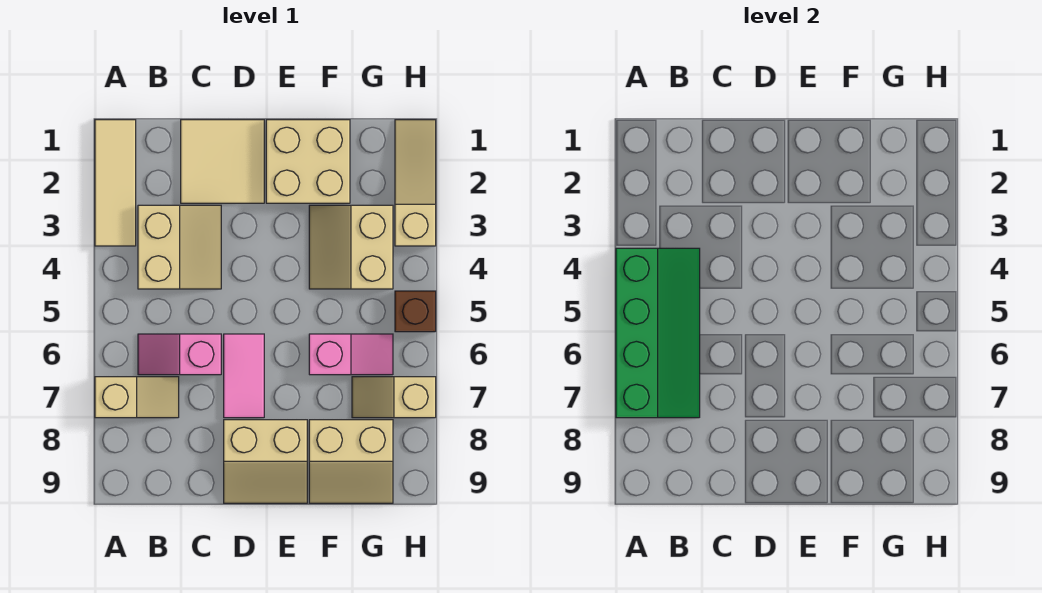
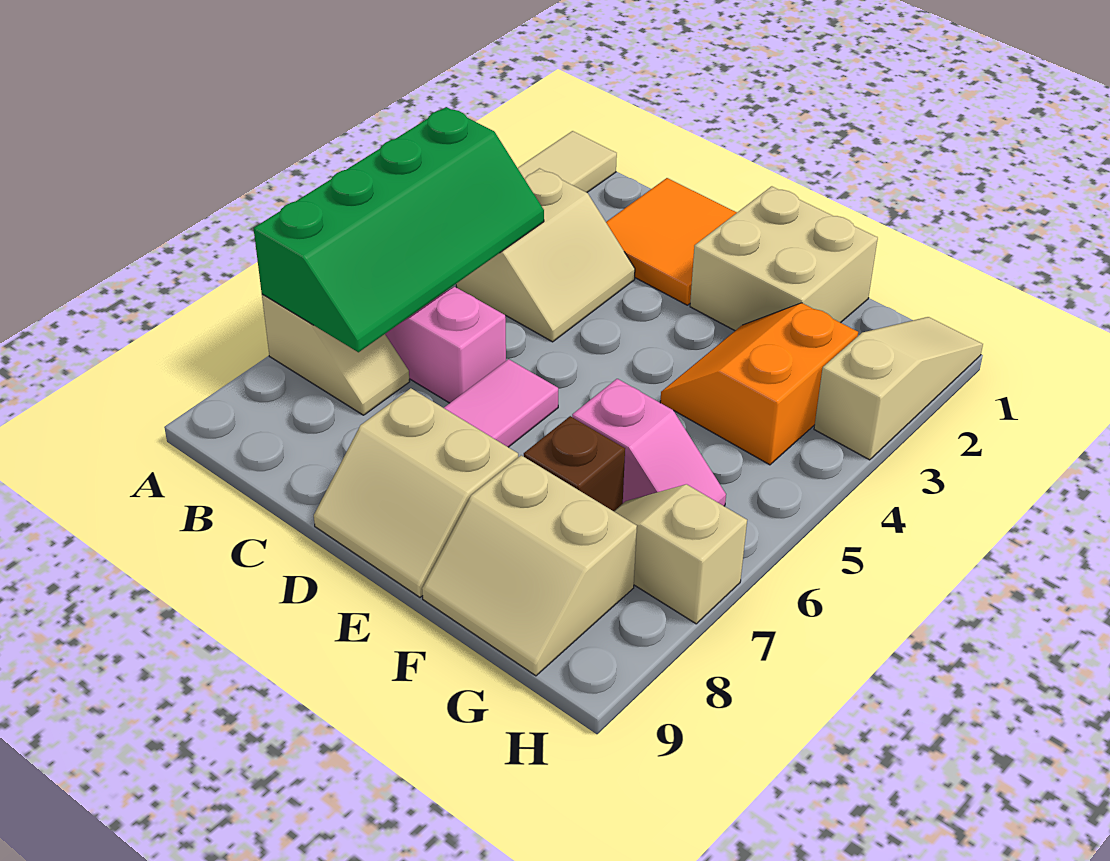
tan 2x2 tile [181,120,264,203] -> orange 2x2 tile [606,178,737,305]
tan 2x2 slope [309,205,393,289] -> orange 2x2 slope [660,303,858,465]
brown 1x1 brick [395,291,436,332] -> brown 1x1 brick moved to [524,416,625,511]

